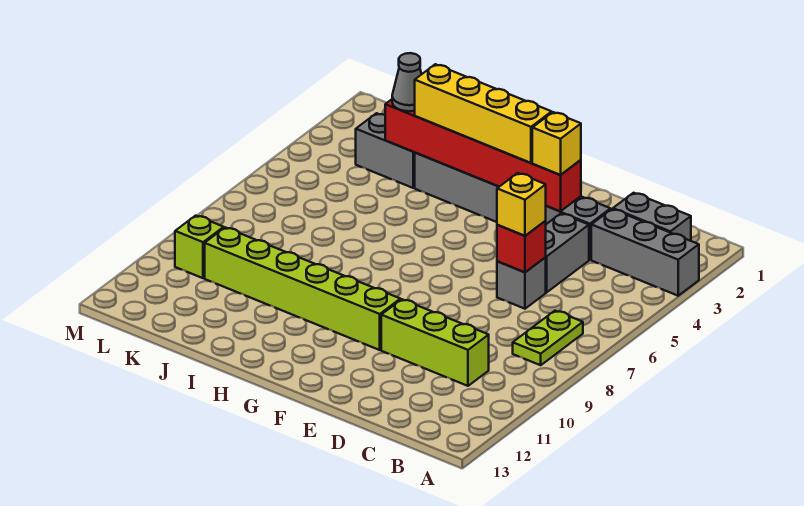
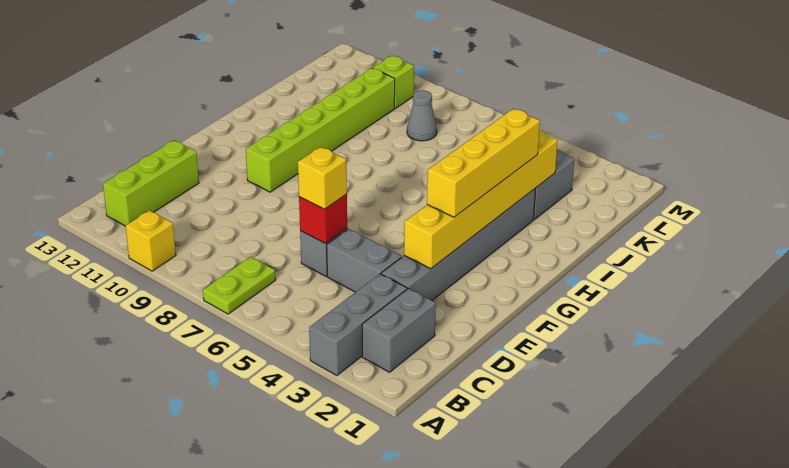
lime 1x2 plate [513,311,583,365] -> lime 1x2 plate turned to [203,257,276,314]
lime 1x3 brick [381,299,489,386] -> lime 1x3 brick moved to [103,140,199,226]
red 1x6 brick [385,99,581,211] -> yellow 1x6 brick [404,130,558,269]
yellow 1x1 brick [532,112,581,175] -> yellow 1x1 brick moved to [126,210,176,271]
grey 1x1 cone [392,53,422,111] -> grey 1x1 cone moved to [407,90,437,141]

